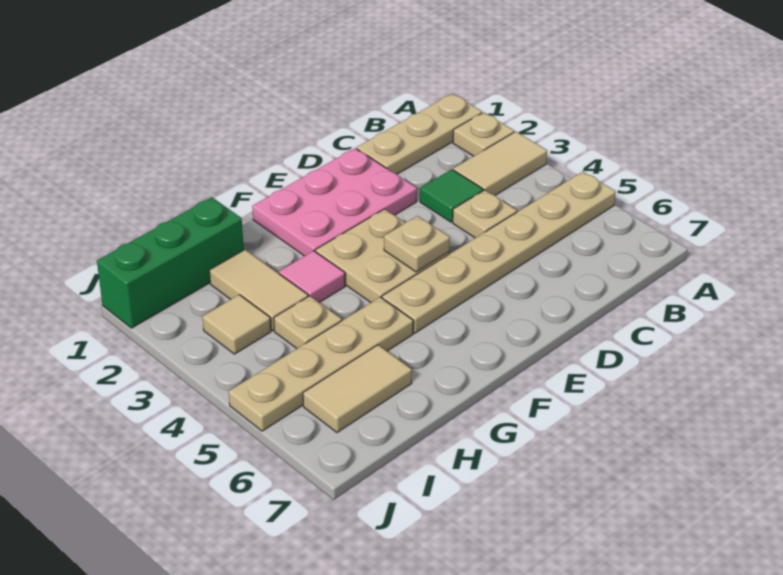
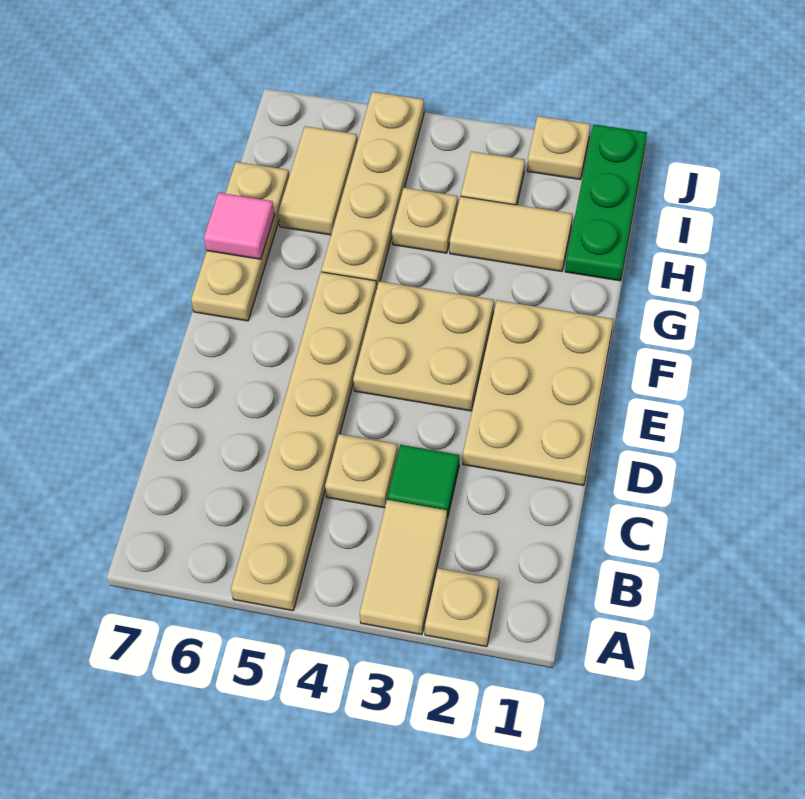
tan 1x3 plate [357,94,482,174] -> tan 1x3 plate moved to [191,162,289,321]
pink 2x3 plate [252,148,417,256] -> tan 2x3 plate [463,300,613,486]
tan 1x1 plate [384,216,450,272] -> tan 1x1 plate moved to [527,116,591,180]
pink 1x1 tile [279,251,345,303] -> pink 1x1 tile moved to [204,193,275,259]
green 1x3 brick [97,197,244,328] -> green 1x3 plate [565,124,647,281]

